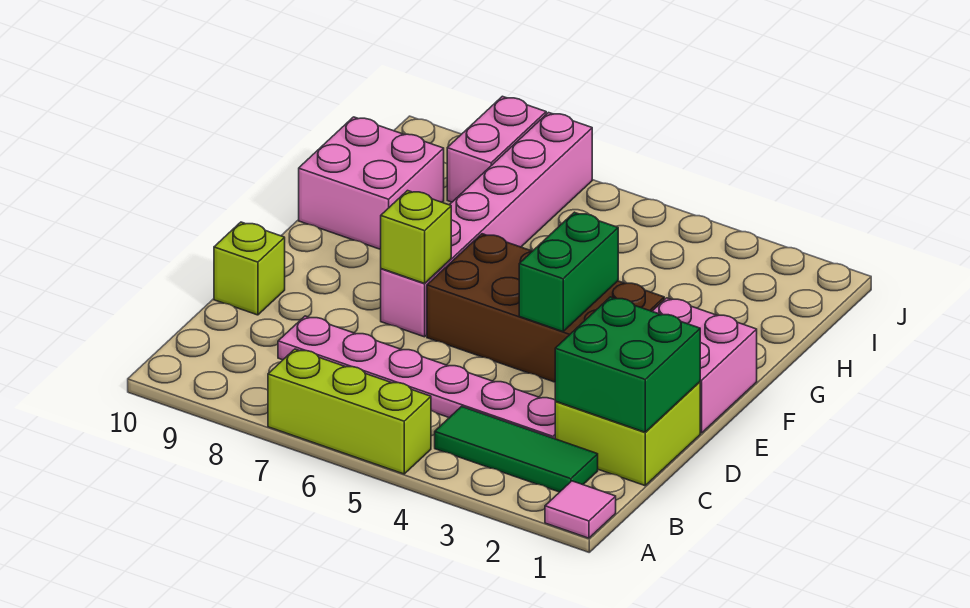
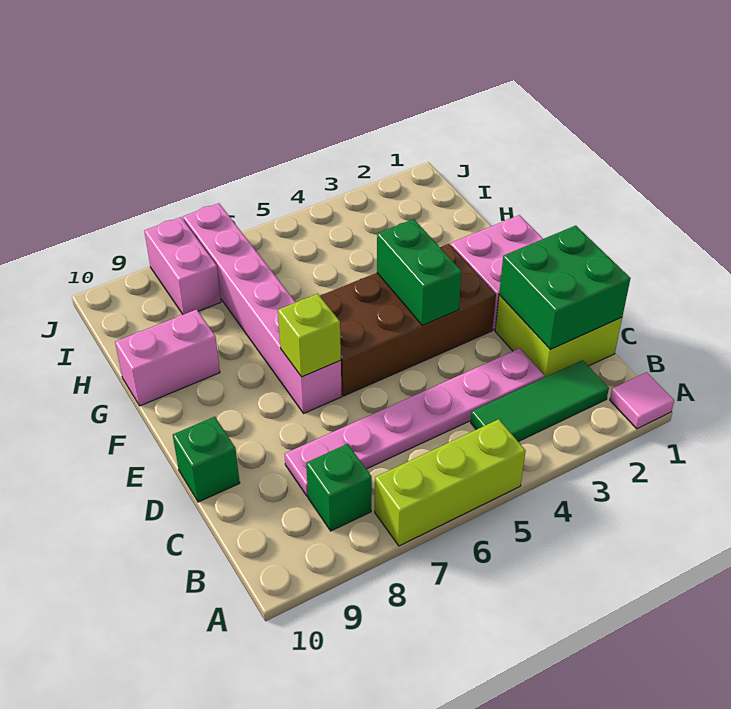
none -> green 1x1 brick [306,444,372,531]
lime 1x1 brick [214,222,285,315] -> green 1x1 brick [173,417,240,502]
pink 2x2 brick [299,117,444,249] -> pink 1x2 brick [115,309,220,406]

